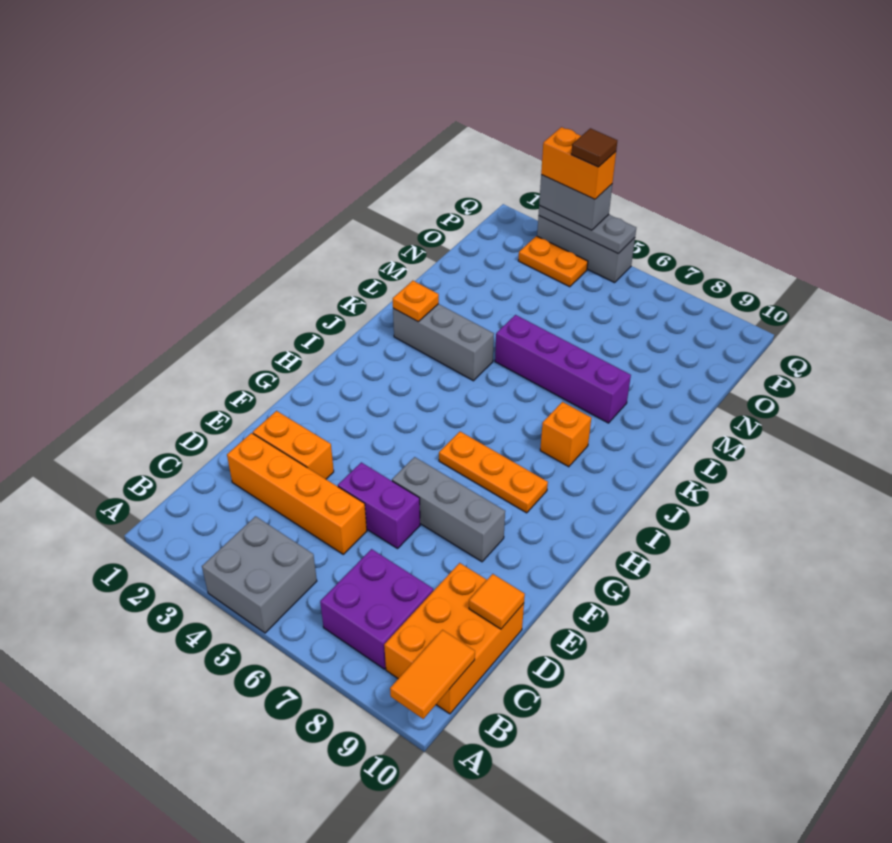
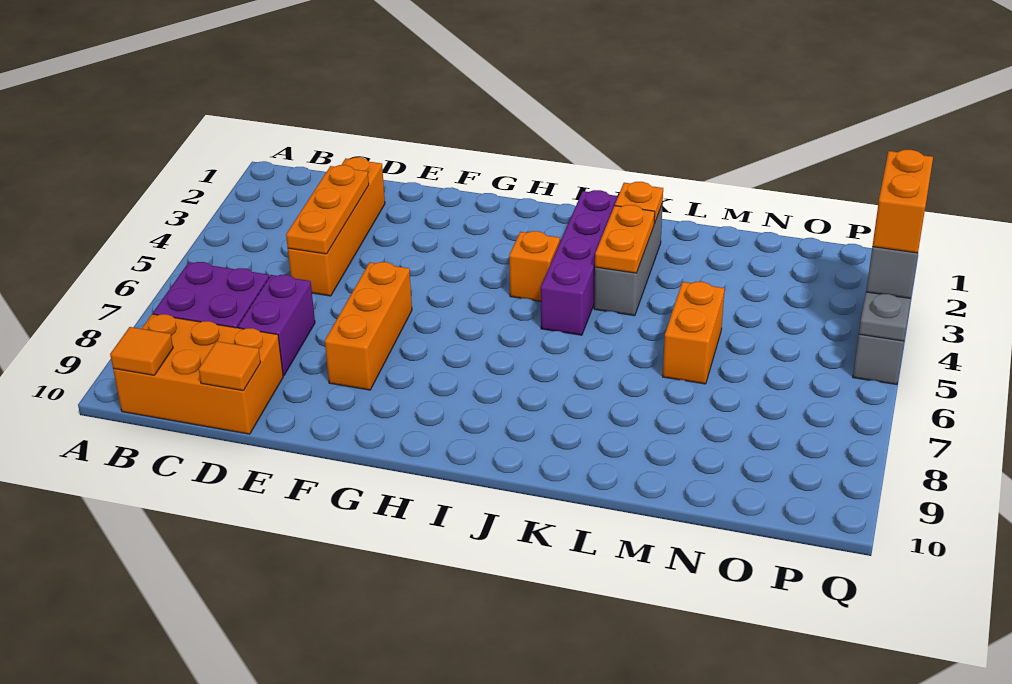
grey 2x2 brick [202,516,317,633] -> none
orange 1x2 tile [390,630,475,719] -> orange 1x1 tile [110,327,173,375]
orange 1x2 brick [253,411,334,479] -> orange 1x2 brick moved to [663,282,725,384]
purple 1x2 brick [338,462,420,549] -> purple 1x2 brick moved to [238,275,315,376]
grey 1x3 brick [392,457,505,562] -> orange 1x3 brick [325,262,412,390]
orange 1x3 plate [439,432,548,513] -> orange 1x3 plate moved to [286,165,369,254]
orange 1x1 brick [540,402,591,467] -> orange 1x1 brick moved to [509,231,560,301]
purple 1x4 brick [495,315,631,423] -> purple 1x4 brick moved to [541,190,618,335]
orange 1x2 plate [518,236,588,287] -> orange 1x2 plate moved to [595,205,655,273]
brown 1x1 tile [571,128,617,167] -> none

